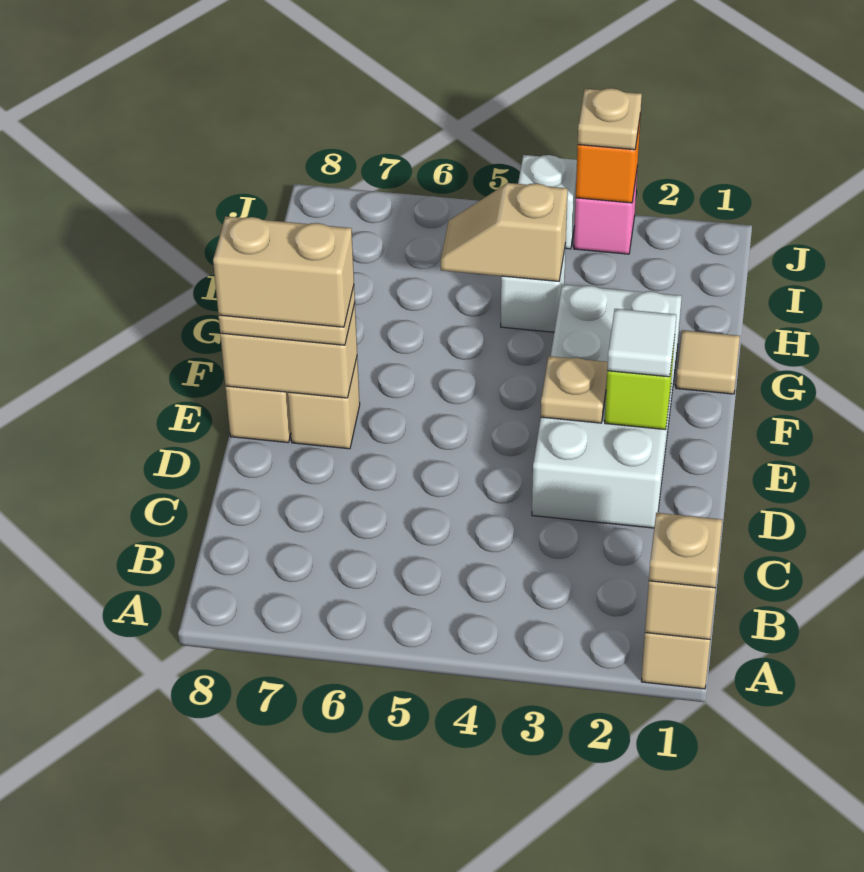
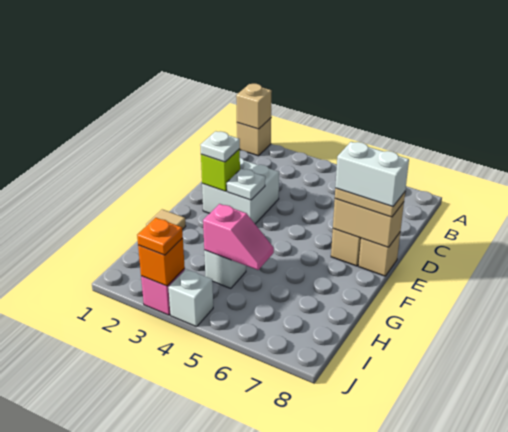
tan 1x1 plate [649,513,722,588] -> none
white 2x4 brick [532,284,682,528] -> white 2x2 brick [202,157,279,224]
white 1x1 tile [607,309,676,377] -> white 1x1 plate [200,131,240,162]
tan 1x1 plate [541,356,608,423] -> white 1x1 plate [227,169,265,200]
tan 1x2 brick [213,216,354,327] -> white 1x2 brick [335,142,409,207]
tan 1x2 slope [440,183,568,281] -> pink 1x2 slope [203,204,274,270]
tan 1x1 plate [578,88,642,150] -> orange 1x1 plate [137,218,183,255]

